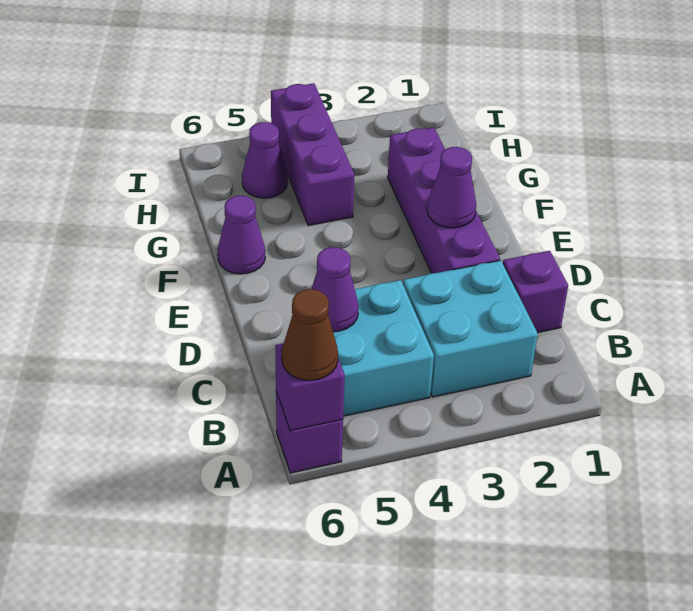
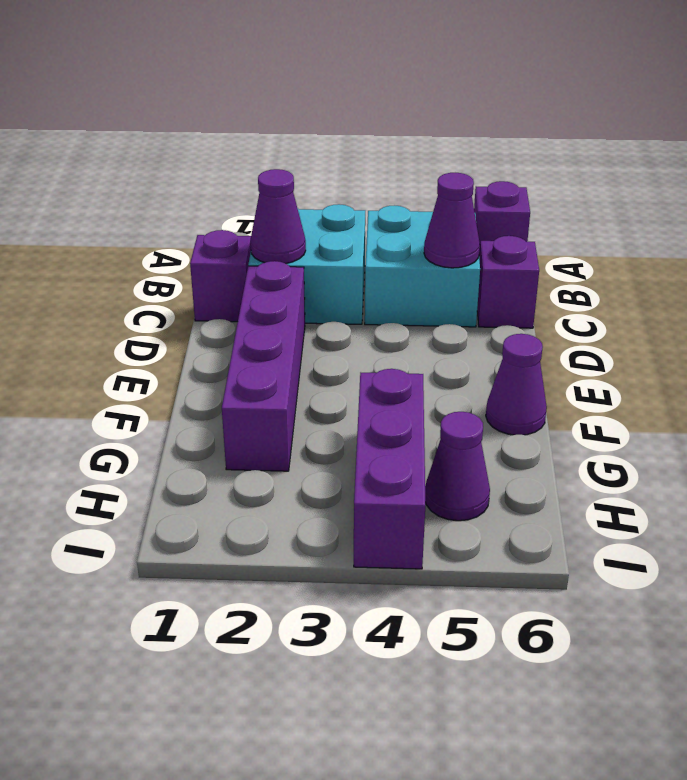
purple 1x1 brick [275,343,345,431] -> purple 1x1 brick moved to [477,236,539,328]
brown 1x1 cone [282,289,338,380] -> none
purple 1x1 cone [427,147,476,228] -> purple 1x1 cone moved to [251,169,306,263]

